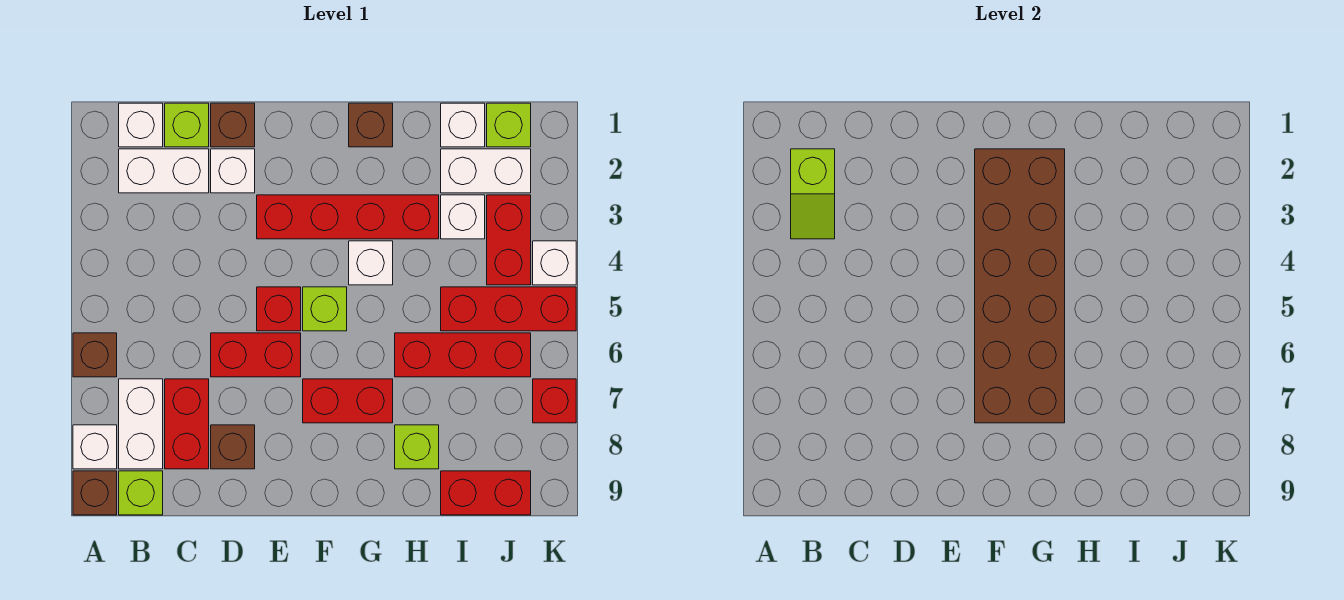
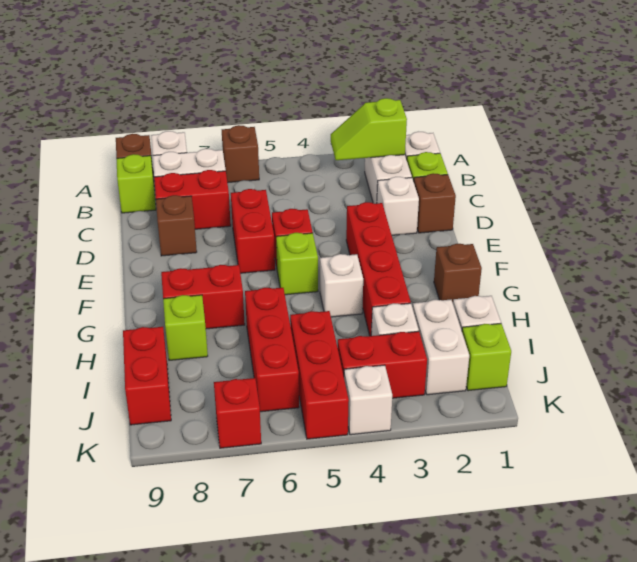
brown 2x6 brick [975,149,1065,423] -> none
red 1x2 brick [303,379,393,423] -> red 1x2 brick turned to [161,265,245,329]

